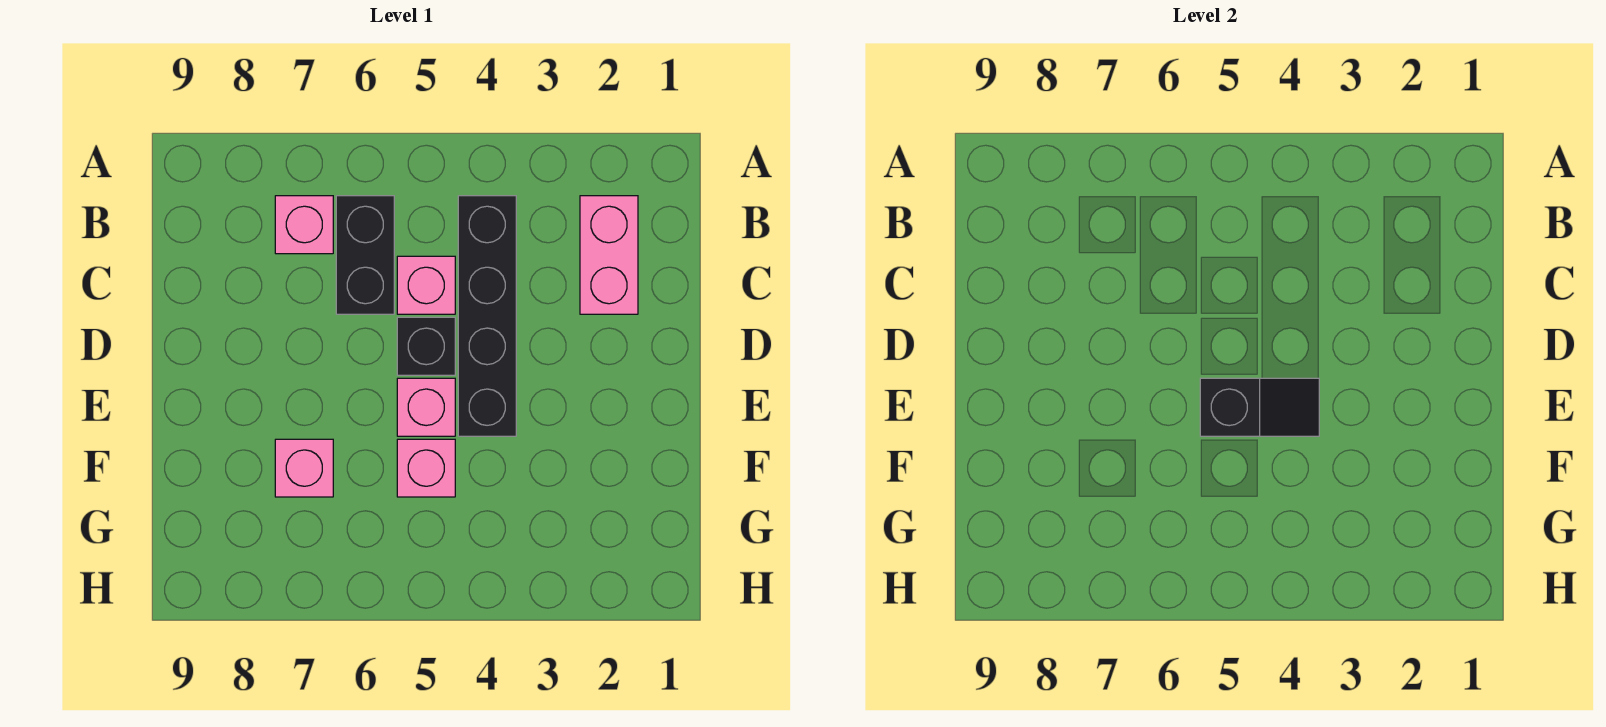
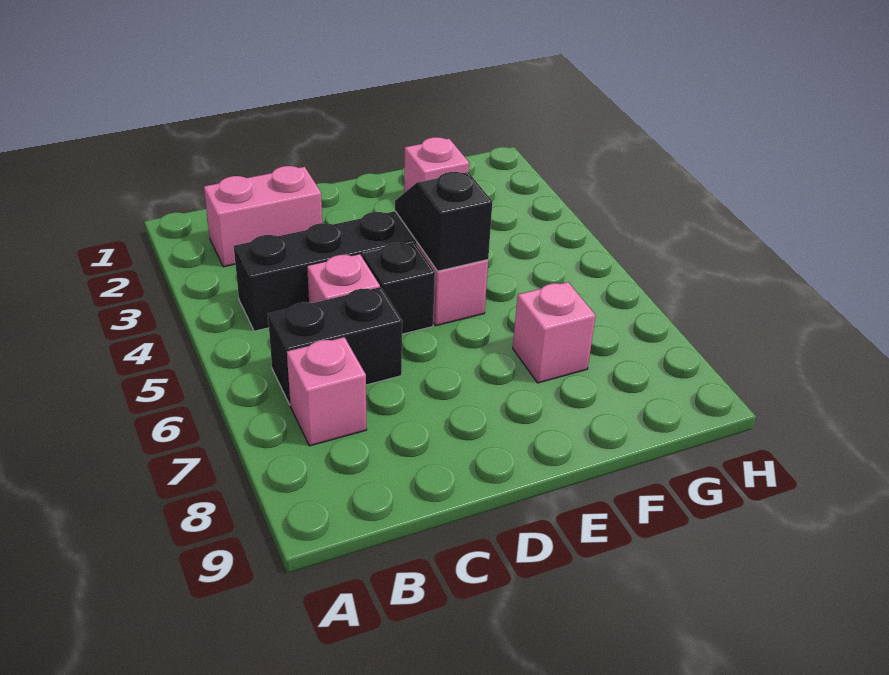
pink 1x1 brick [397,439,455,497] -> pink 1x1 brick moved to [404,137,469,193]

